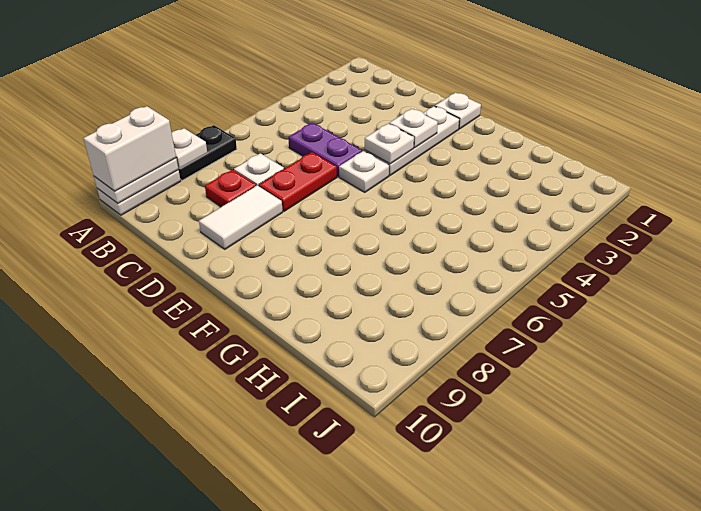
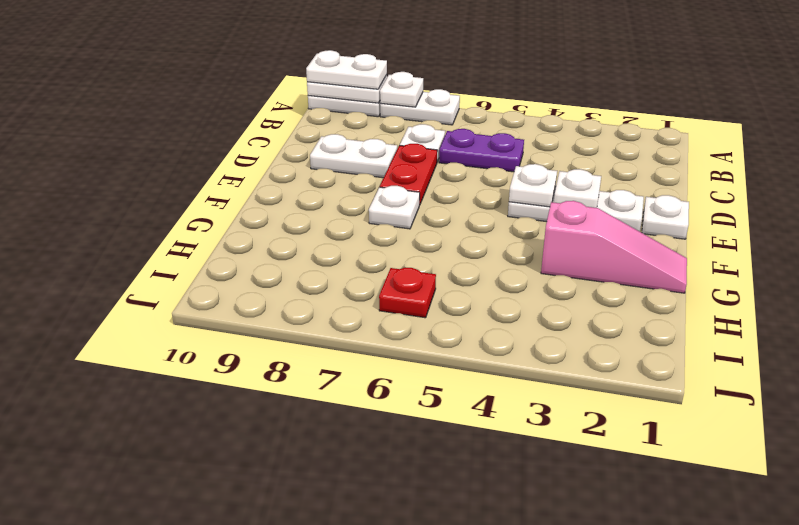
black 1x2 plate [178,125,237,180] -> white 1x2 plate [380,89,460,125]
white 1x2 brick [83,106,176,191] -> white 1x2 plate [306,50,387,89]
purple 1x2 plate [288,123,362,177] -> purple 1x2 plate turned to [439,129,524,172]
red 1x1 plate [205,170,256,207] -> red 1x1 plate moved to [379,268,436,318]
red 1x2 plate [259,152,337,211] -> red 1x2 plate turned to [380,144,437,205]
white 1x2 tile [199,185,283,249] -> white 1x2 plate [310,134,397,178]
white 1x1 plate [339,151,389,192] -> white 1x1 plate moved to [369,186,420,229]
none -> pink 1x3 slope [541,201,687,293]

